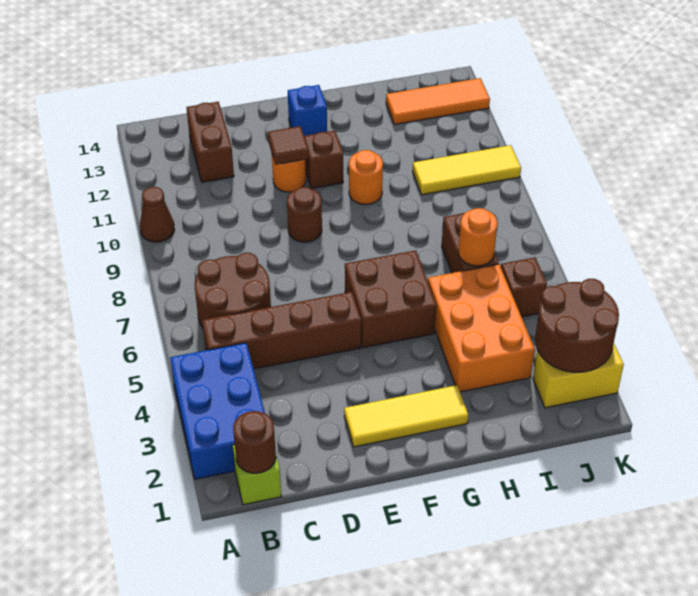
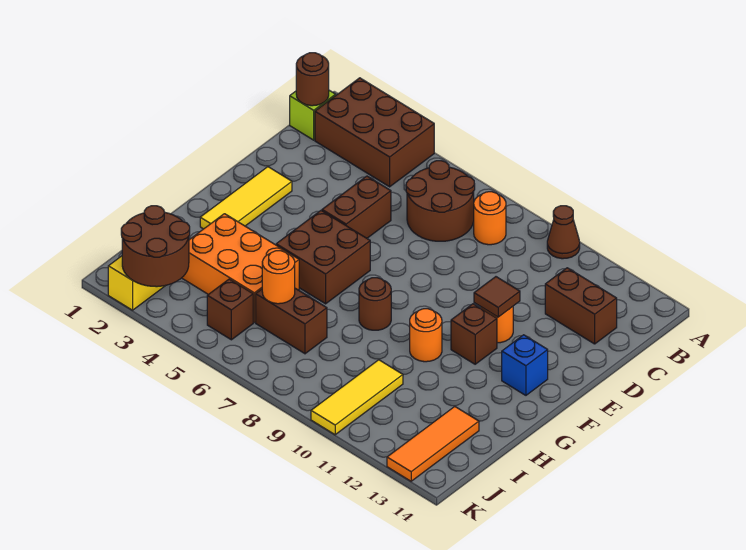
blue 2x3 brick [170,343,265,479] -> brown 2x3 brick [315,78,434,187]
brown 1x4 brick [202,292,361,369] -> brown 1x2 brick [322,176,391,238]
none -> orange 1x1 round brick [474,192,506,245]
brown 1x1 round brick [287,187,322,242] -> brown 1x1 round brick moved to [359,278,391,330]

